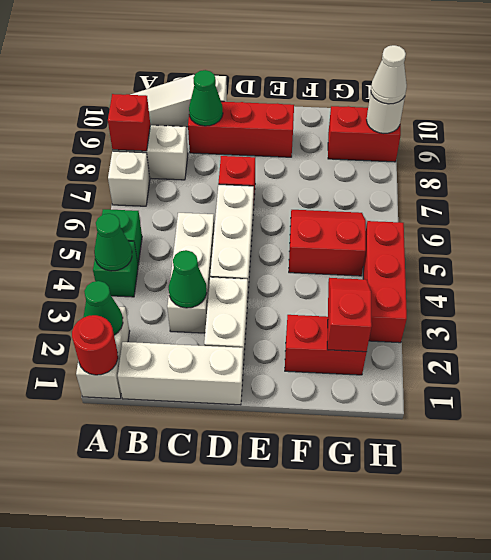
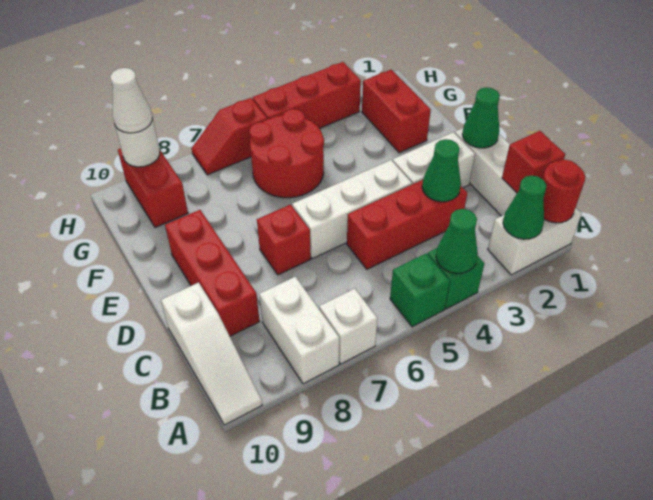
red 1x1 brick [108,94,150,151] -> red 1x1 brick moved to [502,131,565,193]
white 1x3 brick [167,213,214,333] -> red 1x3 brick [347,180,467,269]
green 1x1 cone [189,70,223,126] -> green 1x1 cone moved to [462,87,500,148]
red 2x2 slope [289,210,366,276] -> red 2x2 round brick [249,109,324,198]
red 1x2 slope [327,278,372,352] -> red 1x2 slope moved to [191,98,267,175]

